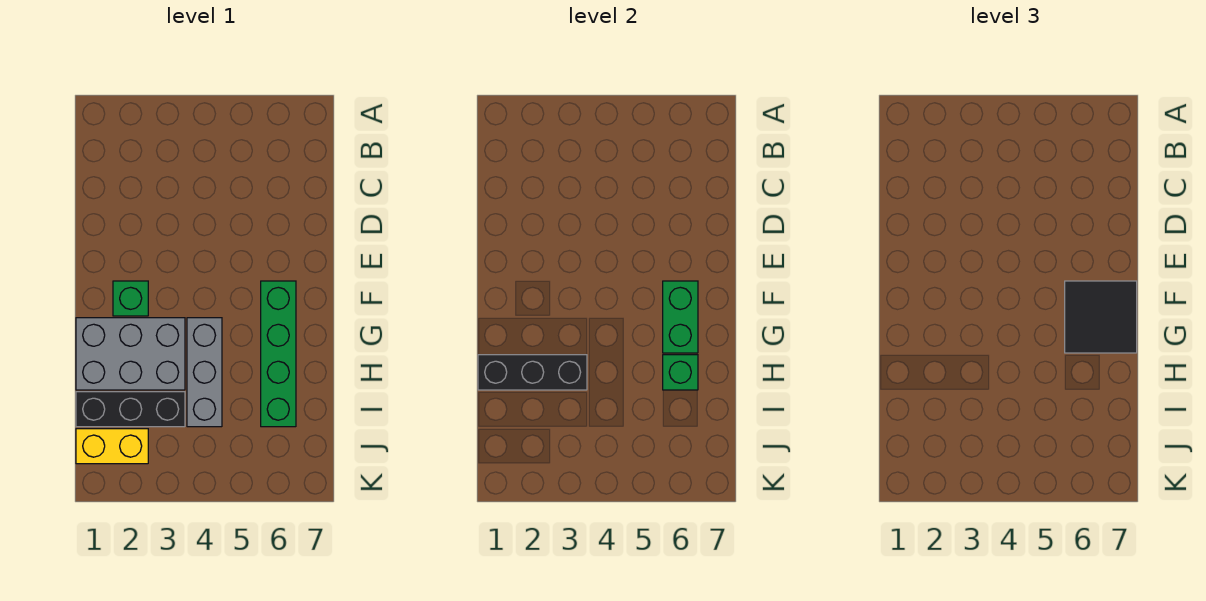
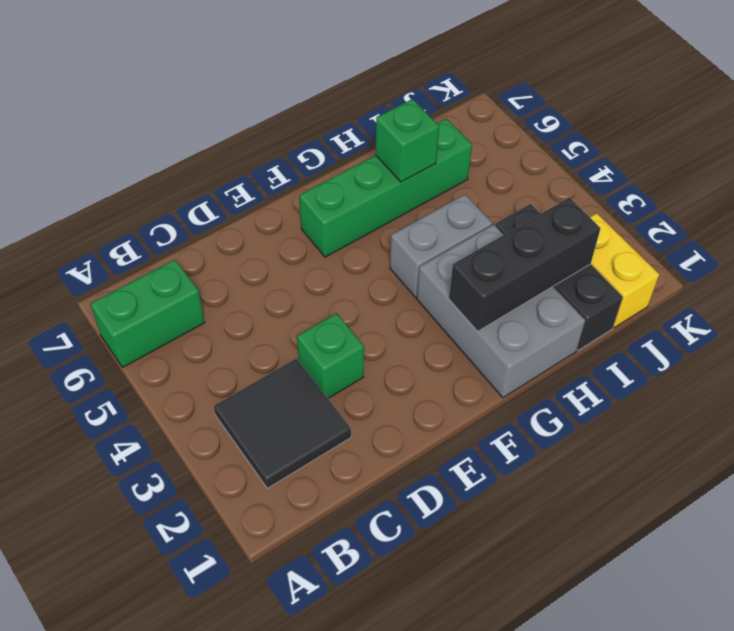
green 1x1 brick [113,281,148,316] -> green 1x1 brick moved to [297,313,364,398]
green 1x2 brick [663,281,698,353] -> green 1x2 brick moved to [91,260,205,367]
black 2x2 tile [1065,281,1137,353] -> black 2x2 tile moved to [214,359,351,488]
grey 1x3 brick [187,318,222,427] -> grey 1x2 brick [390,195,492,297]
black 1x3 brick [478,355,587,390] -> black 1x3 brick turned to [449,198,601,331]

